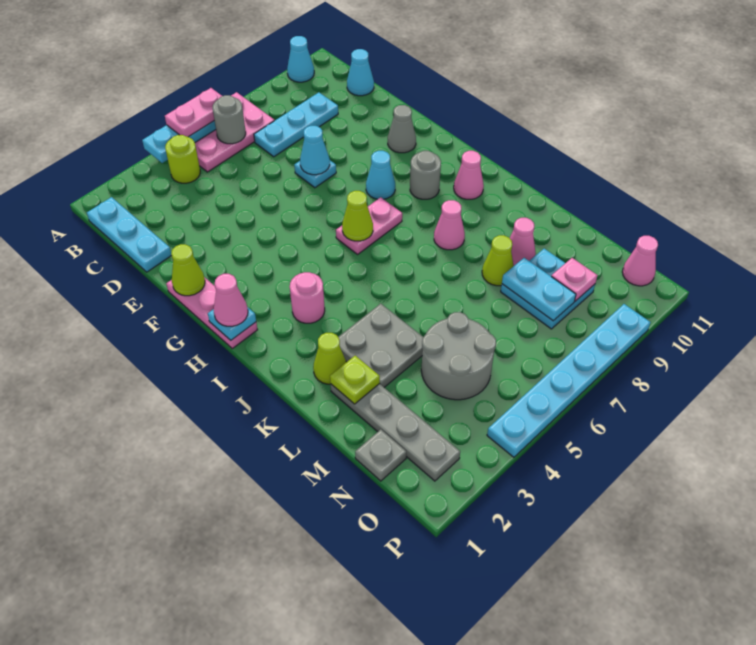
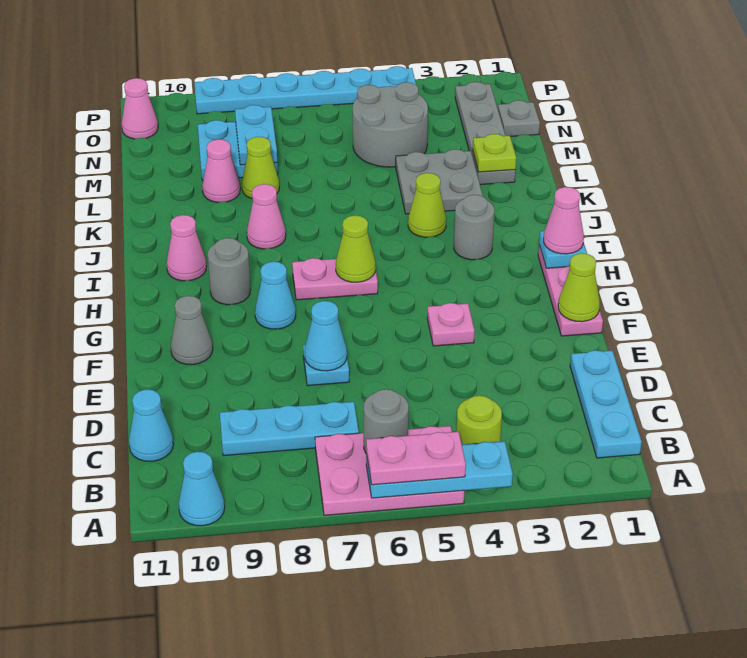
pink 1x1 round brick [290,272,325,323] -> grey 1x1 round brick [454,195,494,260]
lime 1x1 cone [313,333,346,384] -> lime 1x1 cone moved to [408,173,446,237]
pink 1x1 plate [551,258,597,301] -> pink 1x1 plate moved to [427,303,475,346]

